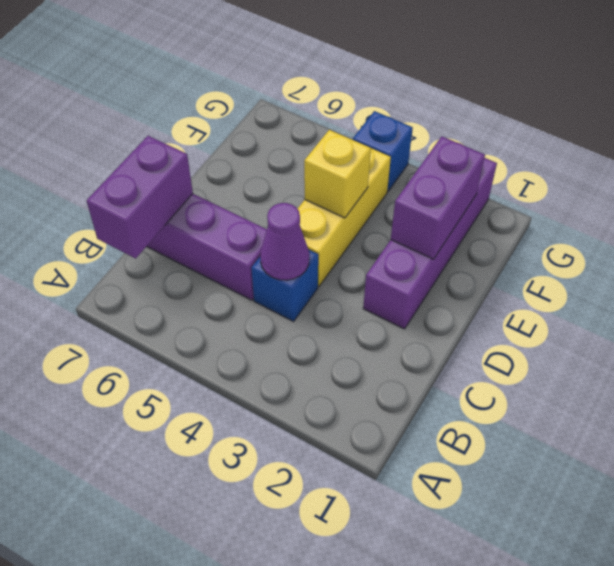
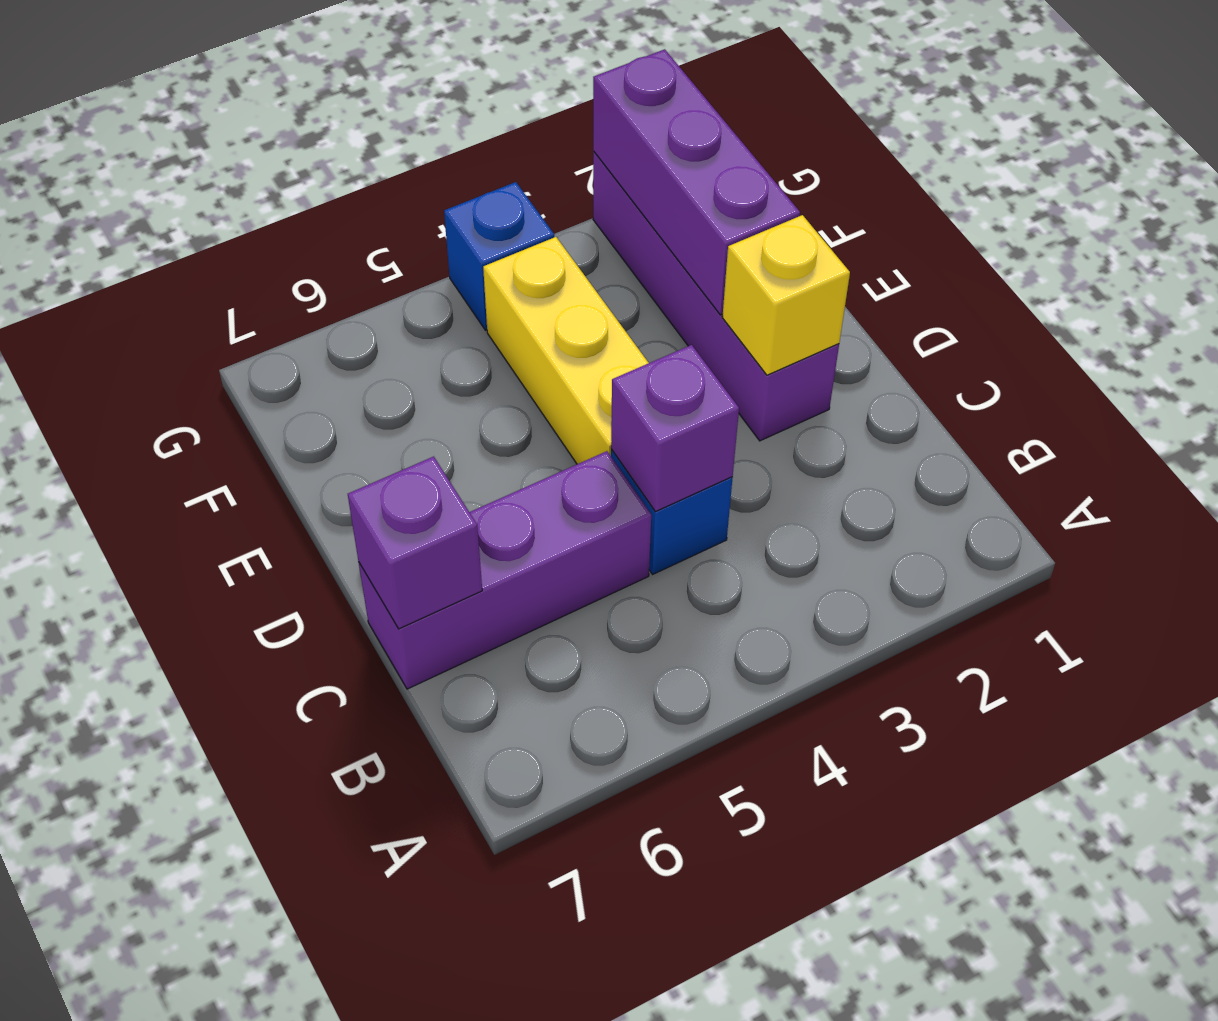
purple 1x2 brick [87,136,193,258] -> purple 1x1 brick [348,457,482,629]
purple 1x1 cone [260,203,309,280] -> purple 1x1 brick [611,345,739,512]
purple 1x2 brick [391,136,485,259] -> purple 1x3 brick [593,49,800,315]
yellow 1x1 brick [304,130,371,218] -> yellow 1x1 brick moved to [722,215,850,375]

